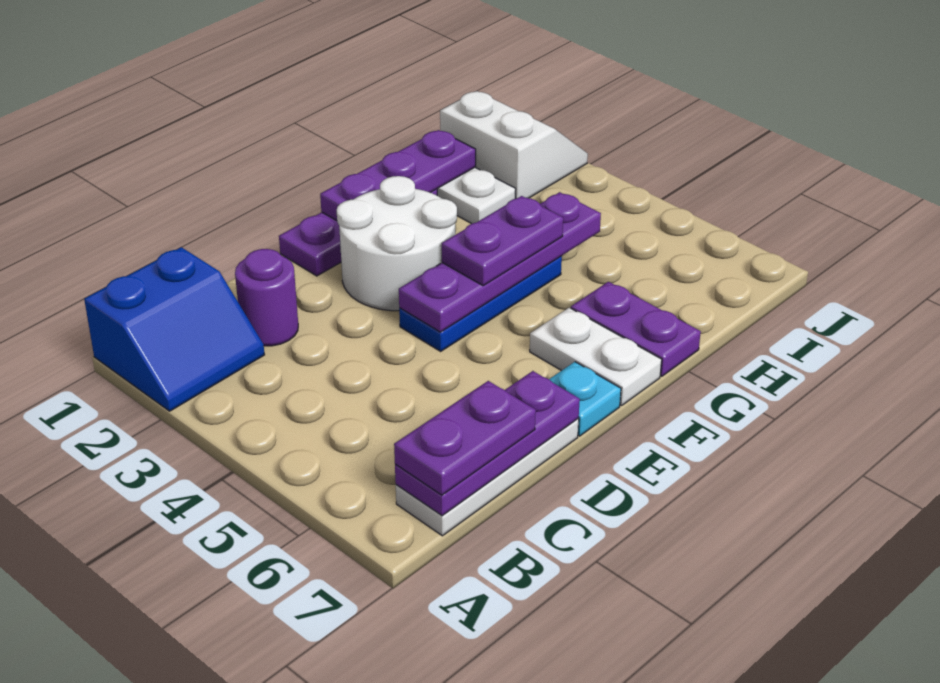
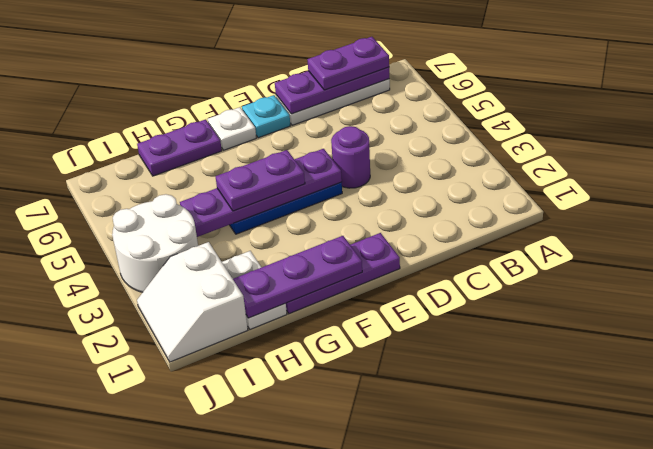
blue 2x2 slope [84,247,265,411] -> none
purple 1x1 round brick [235,249,298,346] -> purple 1x1 round brick moved to [331,126,370,188]
white 2x2 round brick [337,176,457,311] -> white 2x2 round brick moved to [112,194,198,292]
white 1x2 plate [530,308,662,406] -> white 1x1 plate [208,107,256,150]
purple 1x2 plate [571,282,701,376] -> purple 1x2 plate turned to [137,119,222,176]

